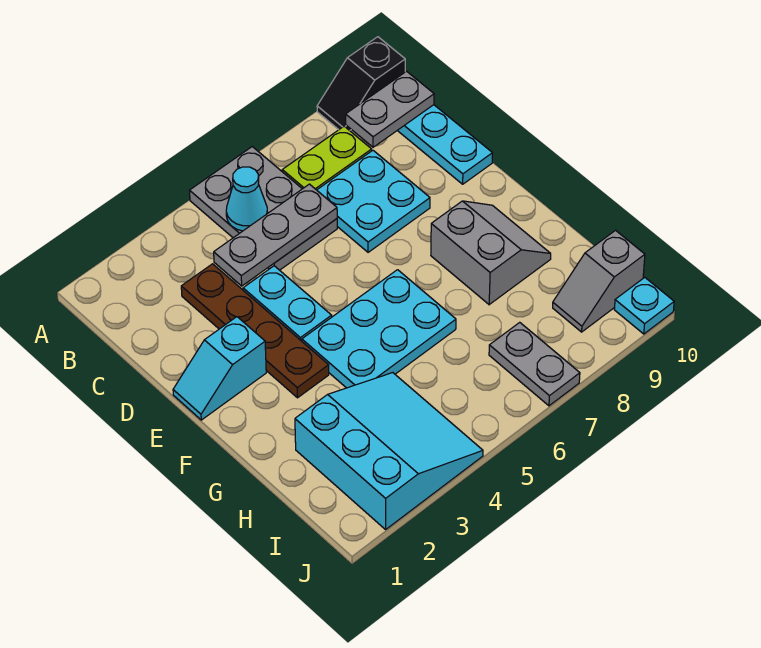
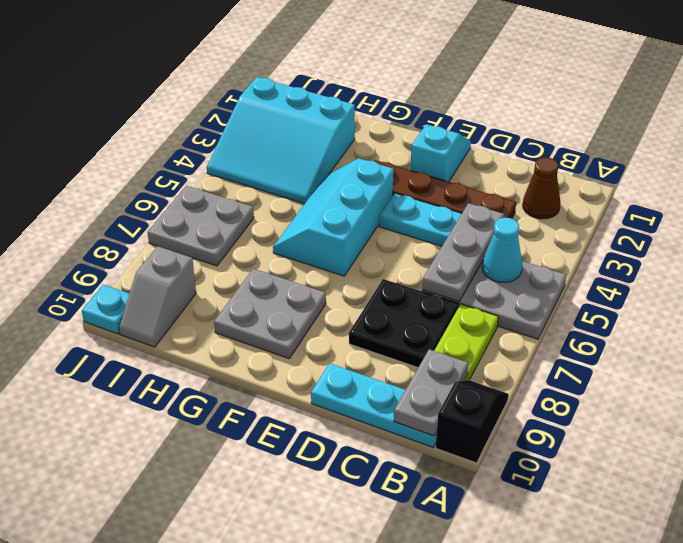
none -> brown 1x1 cone [523,157,560,219]
cyan 2x2 plate [317,150,430,252] -> black 2x2 plate [349,279,459,367]
cyan 2x3 plate [302,270,456,388] -> cyan 2x3 slope [273,158,394,276]
grey 2x2 slope [431,201,551,305] -> grey 2x2 plate [214,269,326,358]
grey 1x2 plate [489,322,580,406] -> grey 2x2 plate [147,186,254,266]
grey 1x2 slope [553,230,645,332] -> grey 1x2 slope turned to [119,246,196,347]

